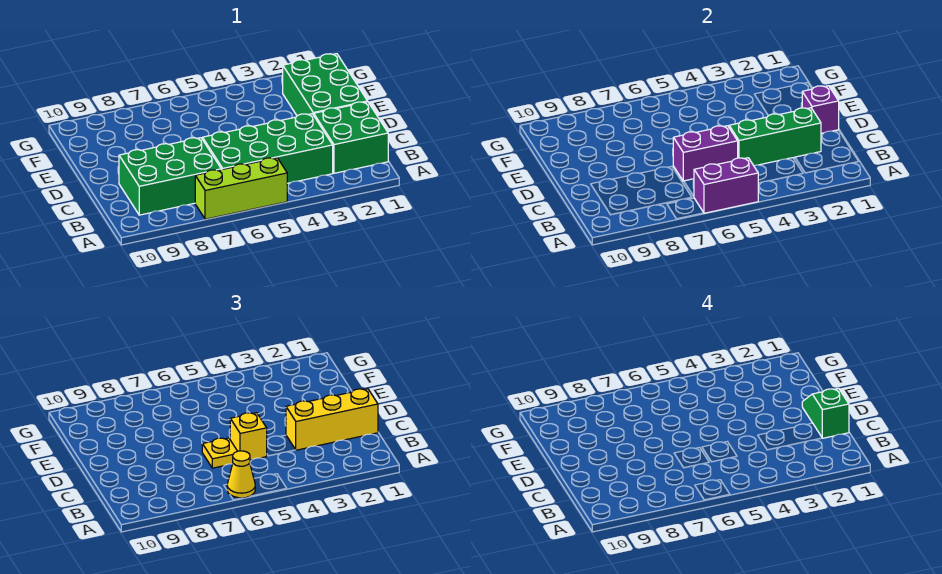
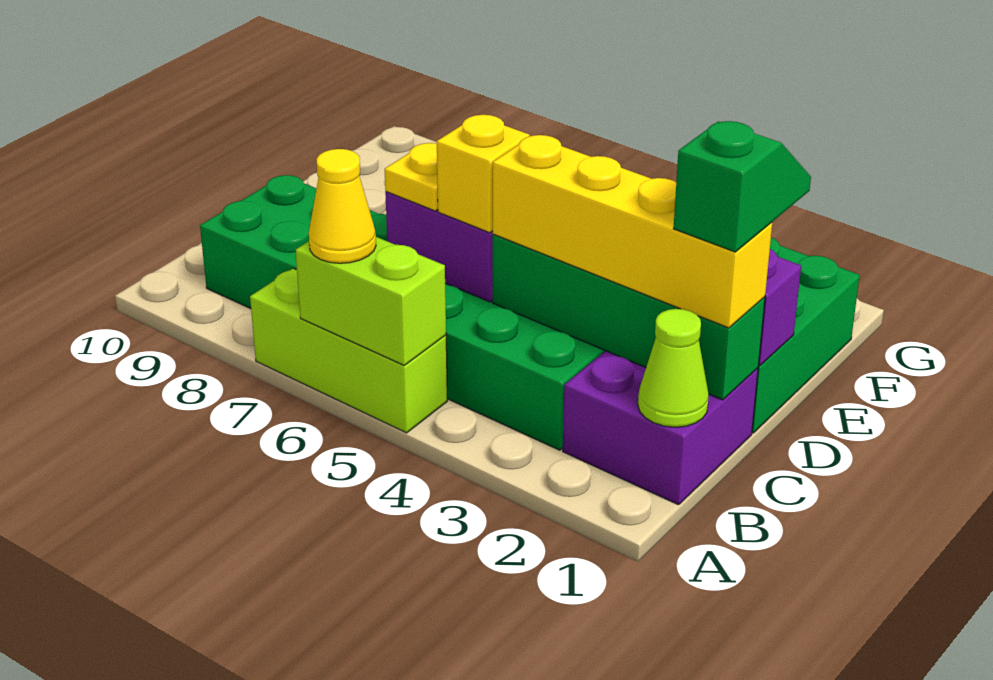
purple 1x2 brick [694,158,758,213] -> lime 1x2 brick [296,237,446,365]
green 2x2 brick [314,102,388,173] -> purple 2x2 brick [563,351,758,505]
none -> lime 1x1 cone [638,309,709,427]
yellow 1x3 brick [286,389,378,450] -> yellow 1x4 brick [493,135,772,328]
green 1x3 brick [729,108,821,166] -> green 1x4 brick [493,234,765,400]

